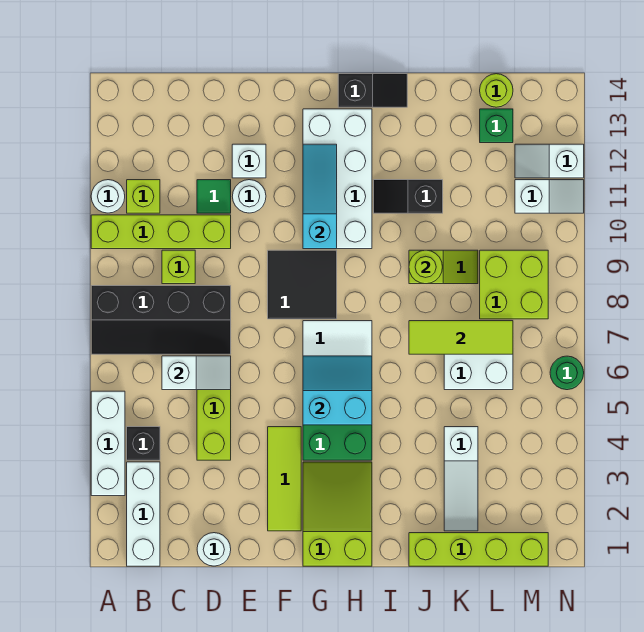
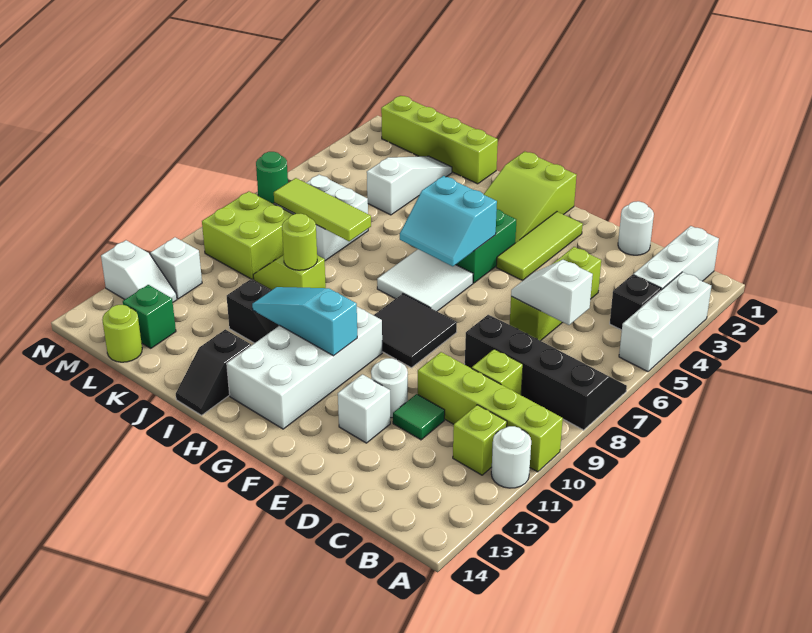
cyan 1x3 slope [303,144,337,249] -> cyan 1x3 slope turned to [252,287,357,356]
black 1x2 slope [338,74,407,107] -> black 1x2 slope turned to [176,329,251,415]

